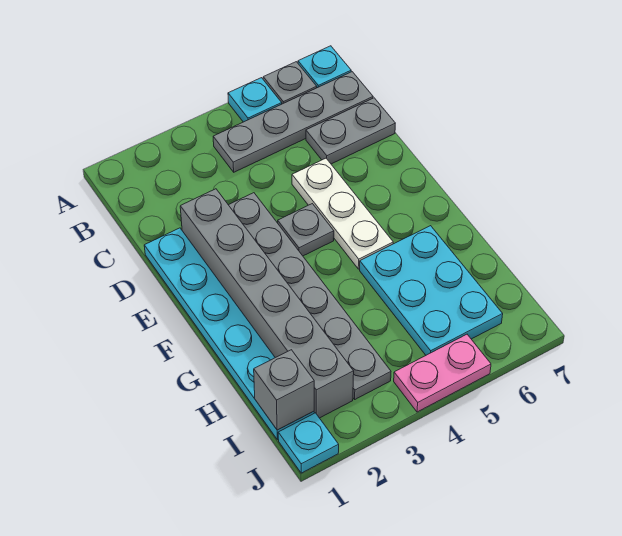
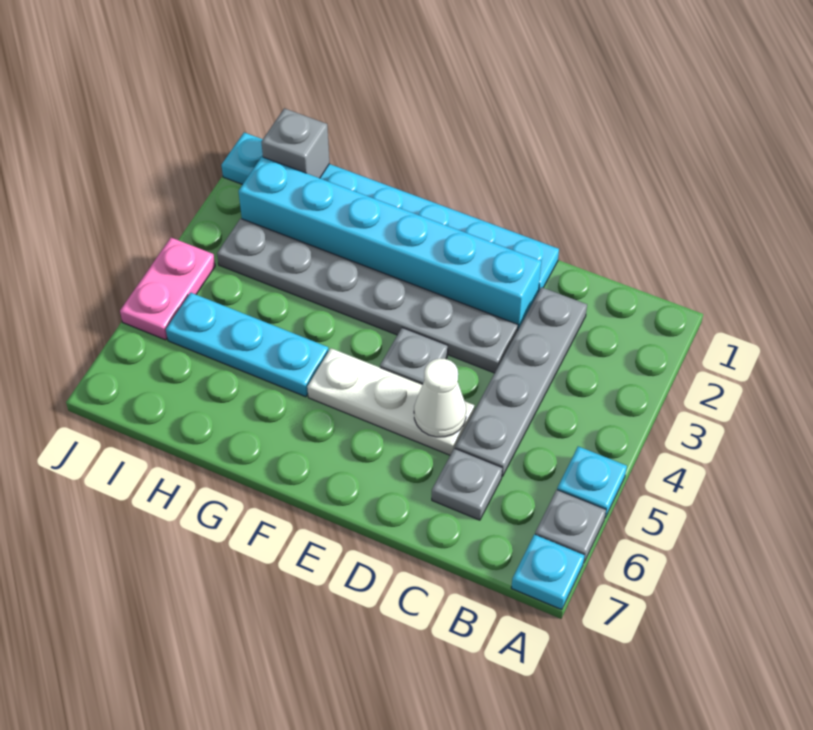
grey 1x4 plate [213,72,373,172] -> grey 1x4 plate moved to [455,287,587,476]
grey 1x2 plate [306,98,395,164] -> grey 1x1 plate [432,448,502,520]
grey 1x6 brick [180,189,354,418] -> cyan 1x6 brick [239,157,541,329]
none -> white 1x1 cone [414,358,466,437]
cyan 2x3 plate [360,226,503,355] -> cyan 1x3 plate [166,293,329,397]

